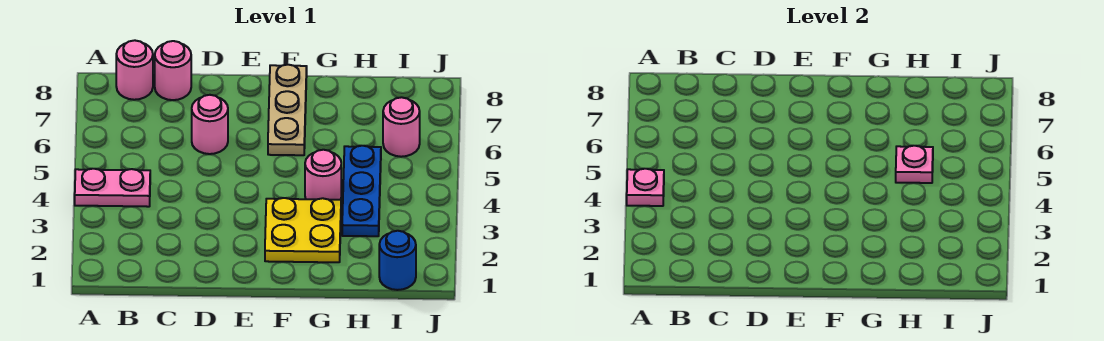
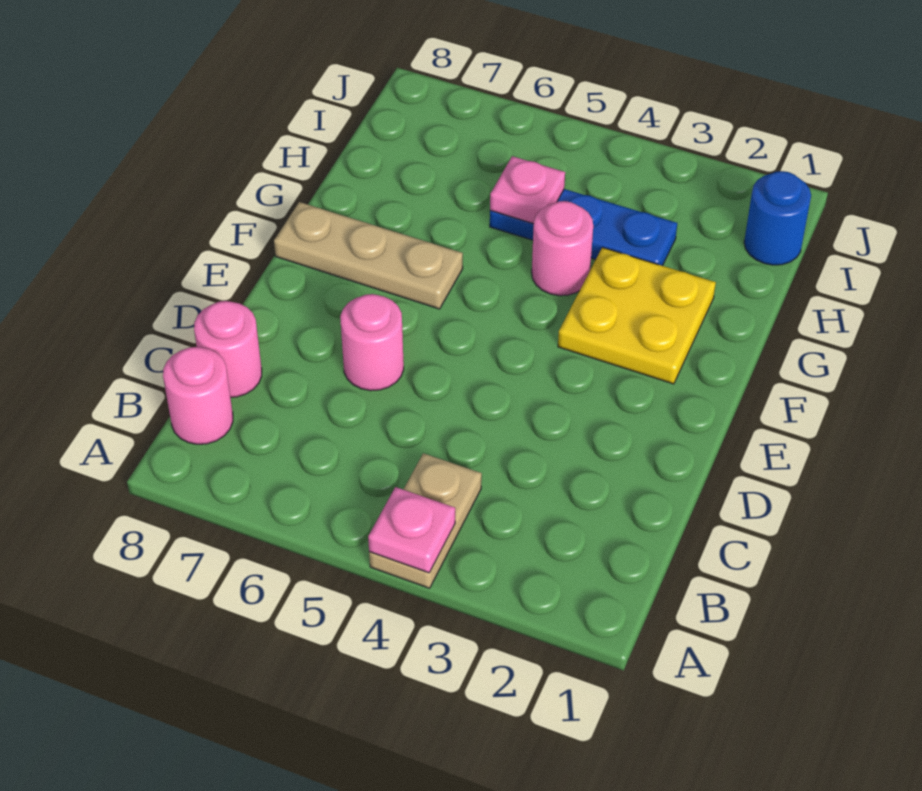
pink 1x2 plate [75,169,150,207] -> tan 1x2 plate [369,453,482,588]
pink 1x1 round brick [383,97,420,157] -> none

